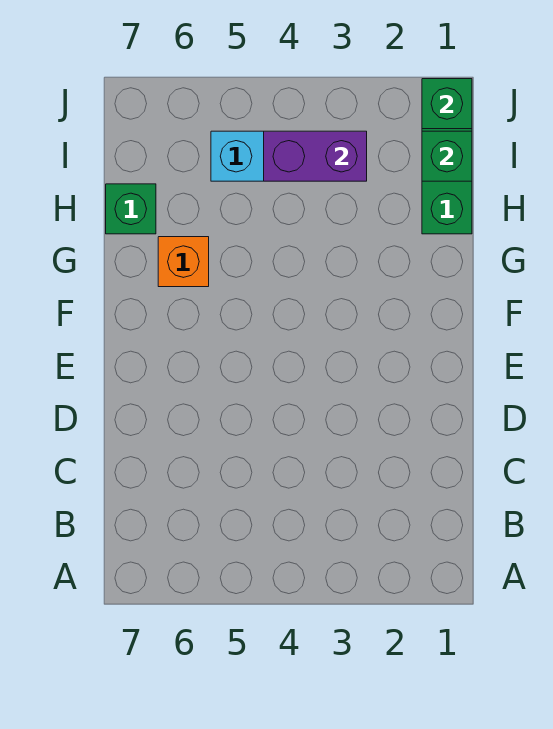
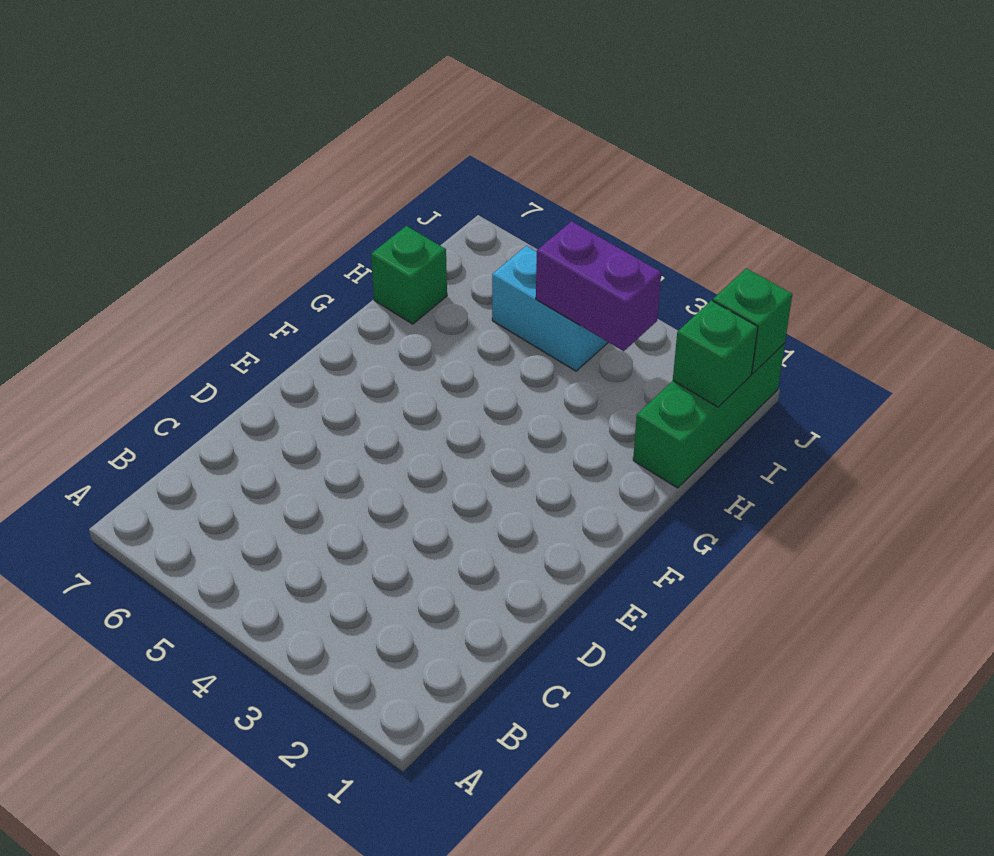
orange 1x1 brick [158,237,209,287] -> none

